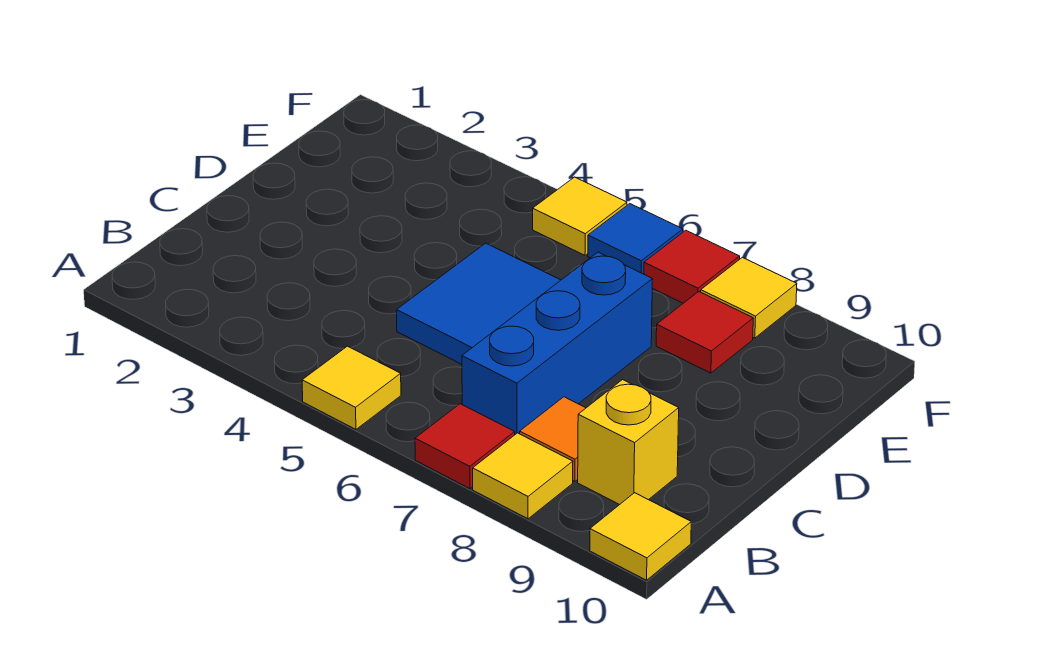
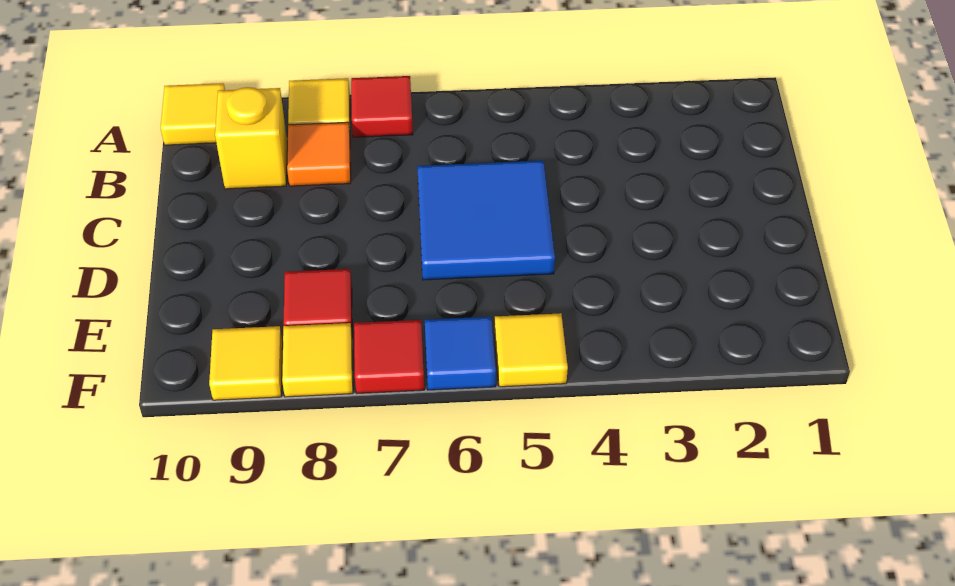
yellow 1x1 tile [302,346,401,429] -> yellow 1x1 tile moved to [209,326,283,400]
blue 1x3 brick [462,252,653,434] -> none

